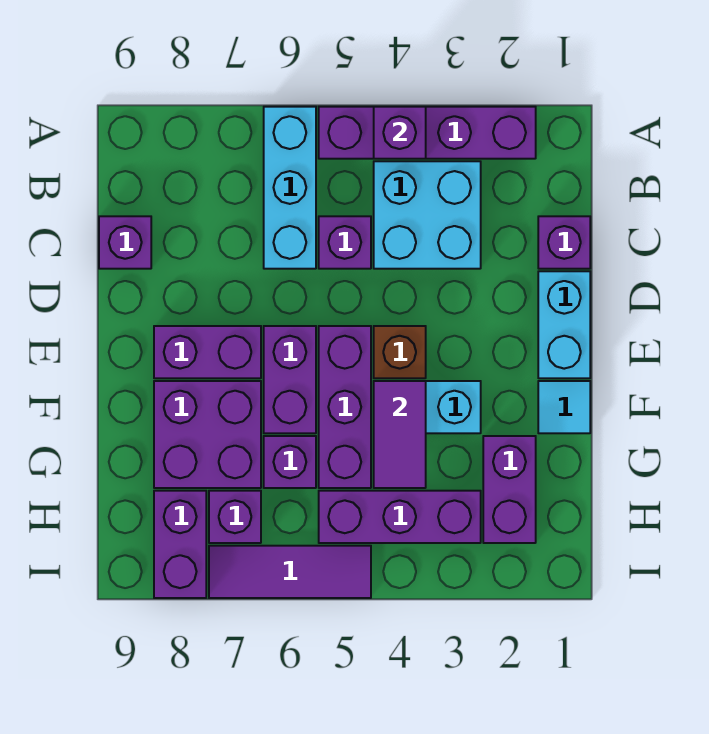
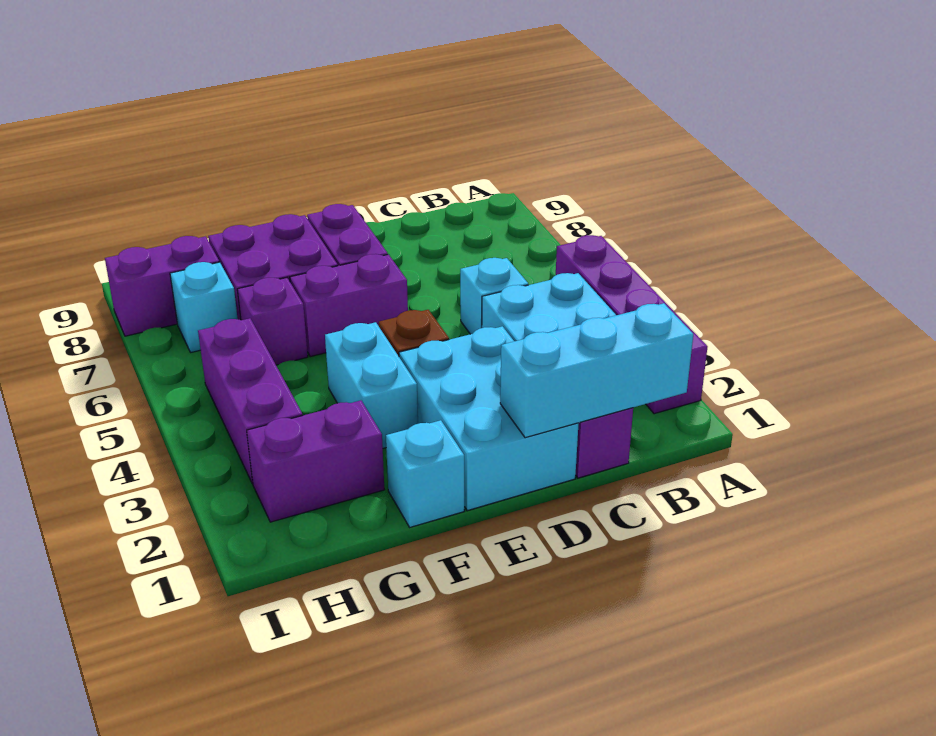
purple 1x1 brick [374,107,426,159] -> none
cyan 1x3 brick [264,107,316,269] -> cyan 1x3 brick moved to [500,303,693,438]
purple 1x1 brick [319,216,371,269] -> cyan 1x1 brick [460,258,528,334]
purple 1x1 brick [99,216,151,269] -> none
cyan 1x2 brick [538,271,590,378] -> cyan 2x3 brick [399,326,579,511]
purple 1x3 brick [319,326,371,488] -> none
cyan 1x1 tile [538,381,590,433] -> cyan 1x1 brick [386,420,464,527]
purple 1x2 tile [374,381,426,488] -> none
purple 1x1 brick [209,491,261,543] -> cyan 1x1 brick [170,262,238,352]
purple 1x3 tile [209,546,371,598] -> none

